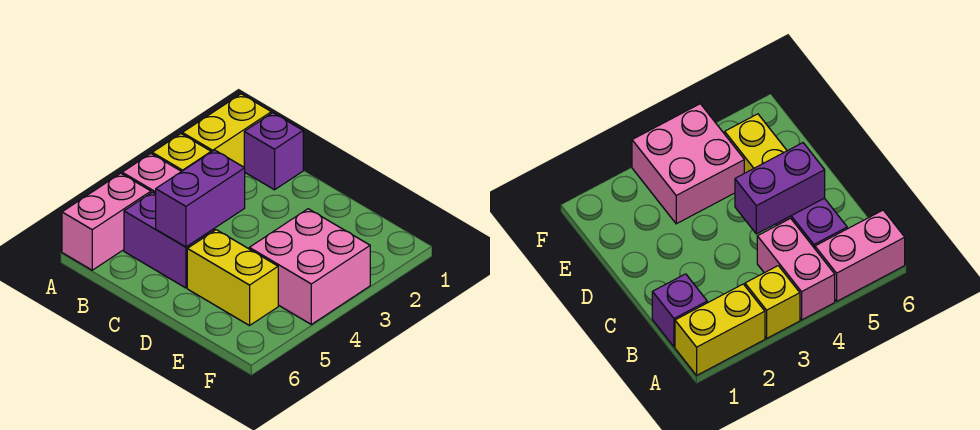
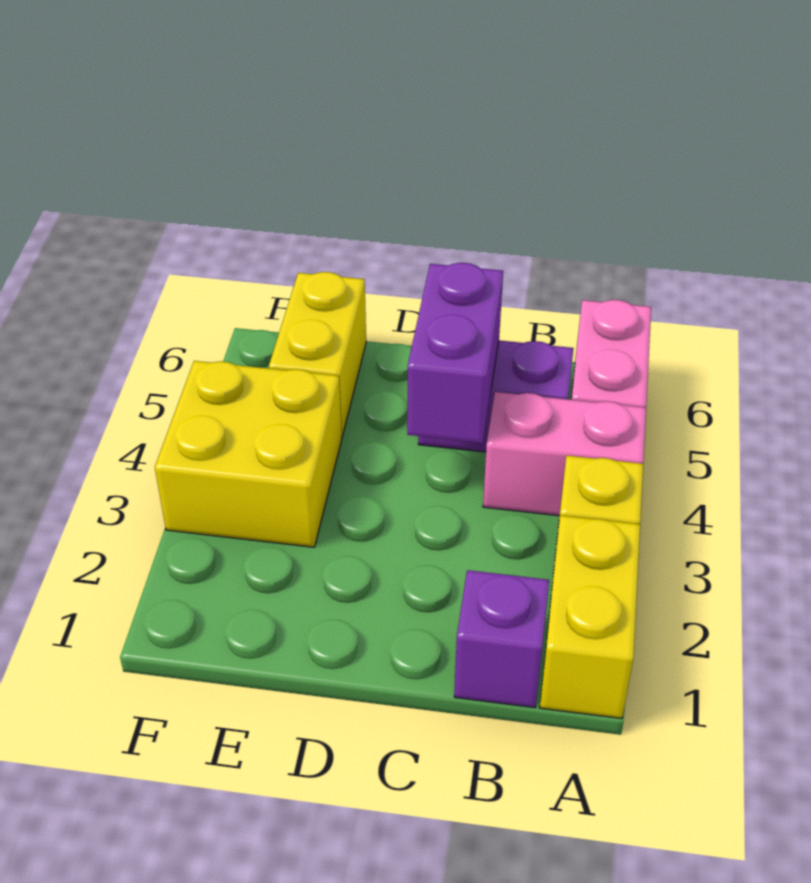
yellow 1x2 brick [187,230,278,326] -> yellow 1x2 brick turned to [269,272,366,436]
pink 2x2 brick [249,209,370,324] -> yellow 2x2 brick [155,361,342,547]

